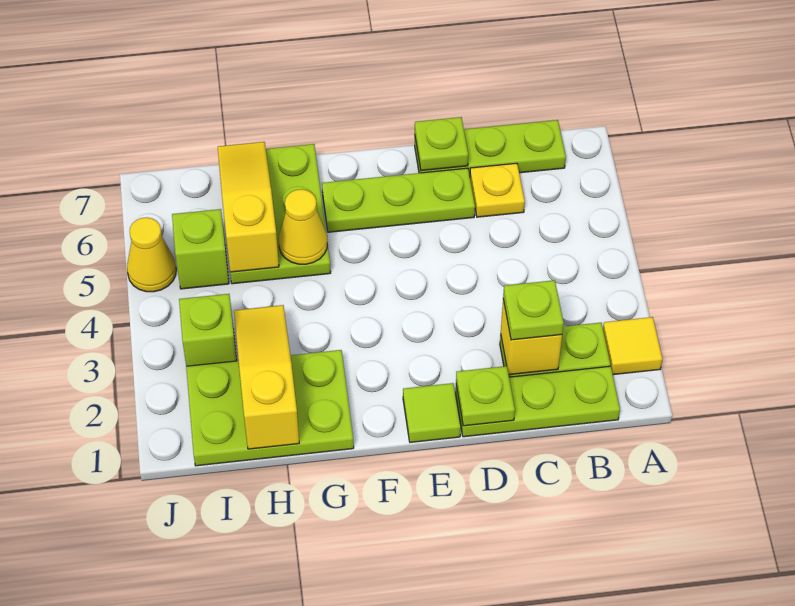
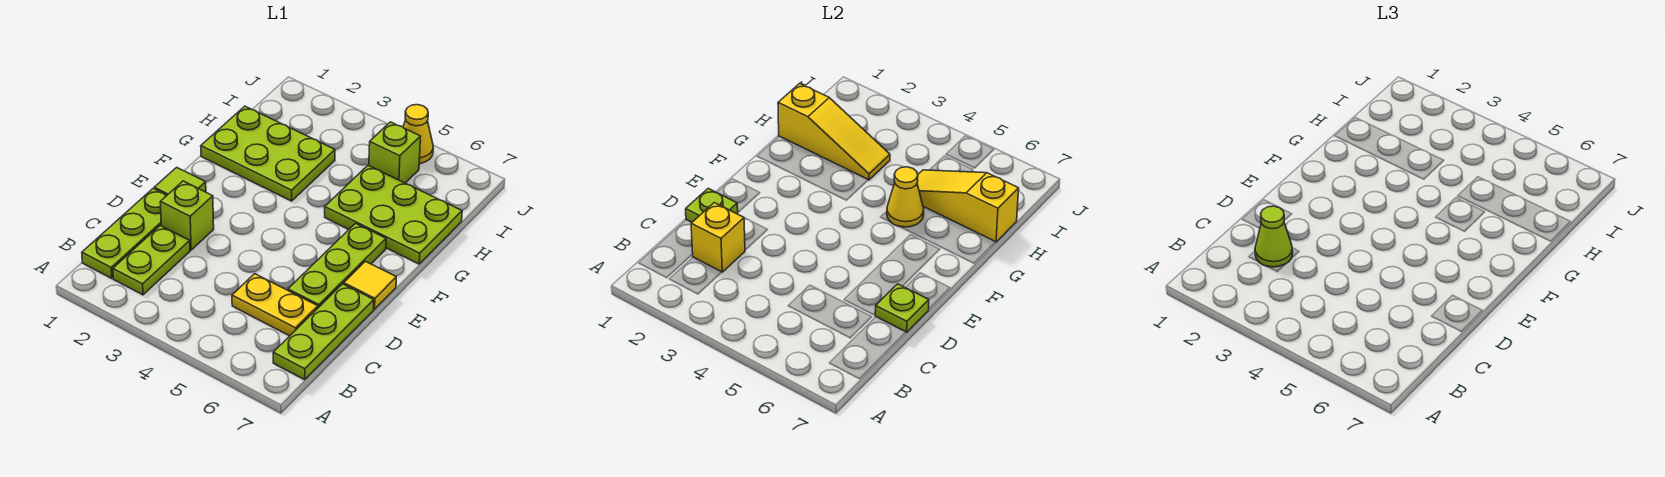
yellow 1x1 tile [603,317,662,375] -> yellow 1x1 tile moved to [344,261,396,309]
lime 1x1 plate [503,280,564,340] -> lime 1x1 cone [1255,206,1293,267]
yellow 1x1 plate [470,163,525,217] -> yellow 1x2 plate [232,274,318,336]
lime 2x3 plate [186,350,354,466] -> lime 2x3 plate turned to [201,106,335,201]
yellow 1x3 slope [218,142,279,272] -> yellow 1x3 slope turned to [917,170,1019,242]
lime 1x1 brick [179,294,237,366] -> lime 1x1 brick moved to [160,181,214,250]

